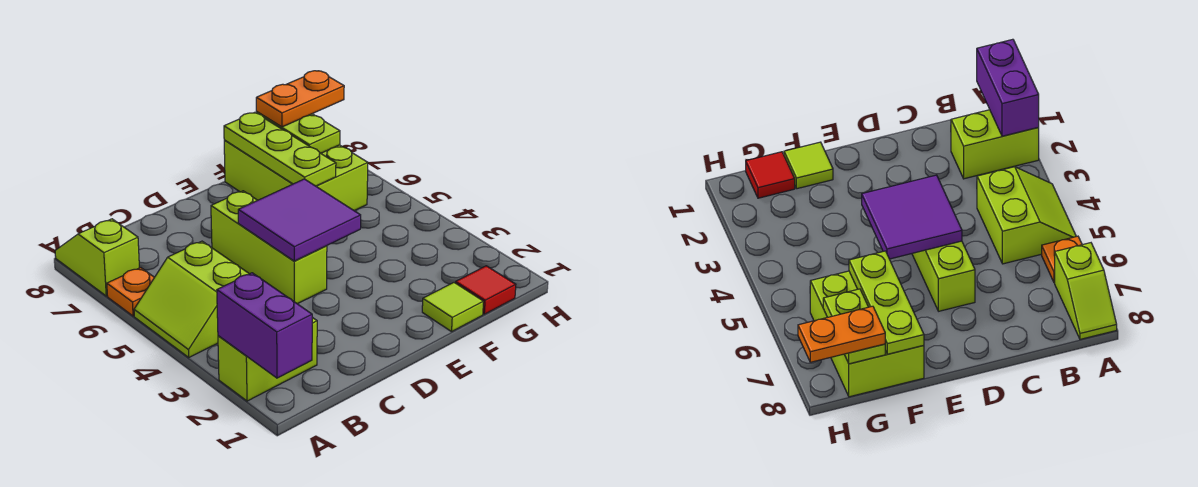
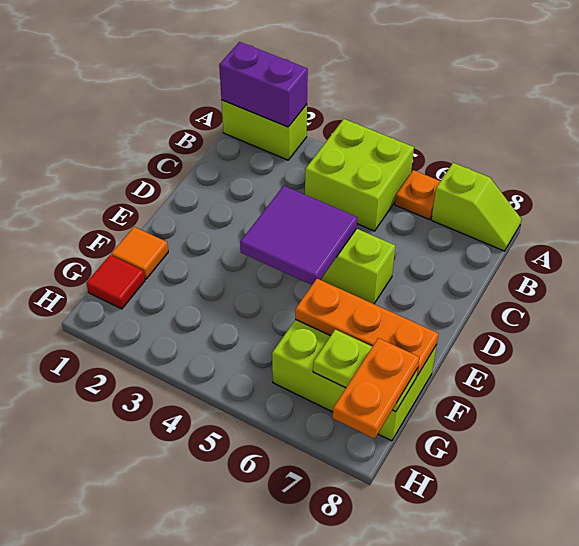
lime 1x2 brick [218,317,317,401] -> lime 1x2 brick turned to [221,100,307,160]
lime 2x2 slope [134,241,249,357] -> lime 2x2 brick [305,119,414,231]
lime 1x1 tile [422,283,484,332] -> orange 1x1 tile [111,227,168,279]
lime 1x3 plate [224,112,336,186] -> orange 1x3 plate [295,279,439,376]

